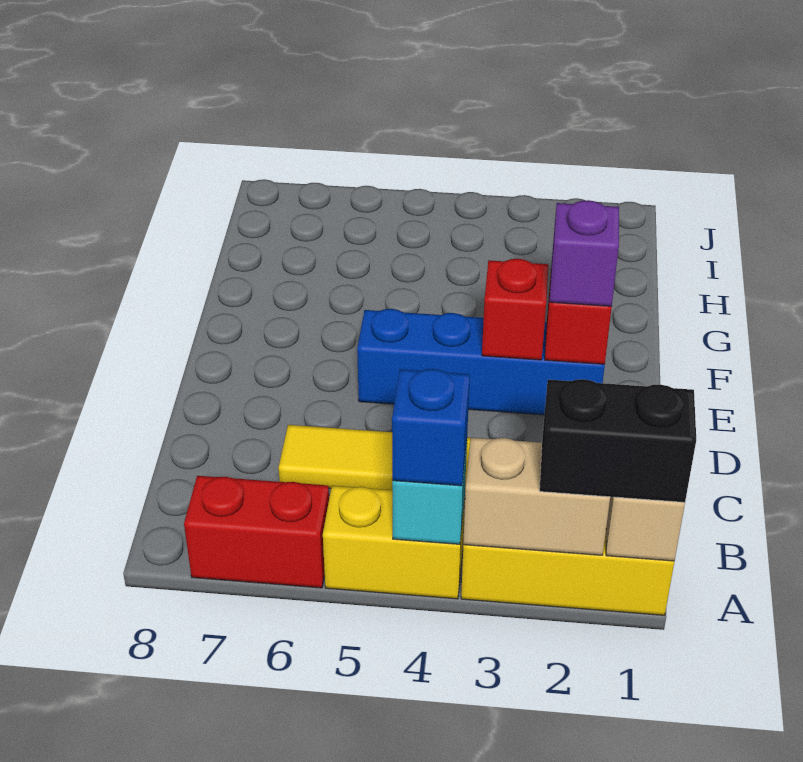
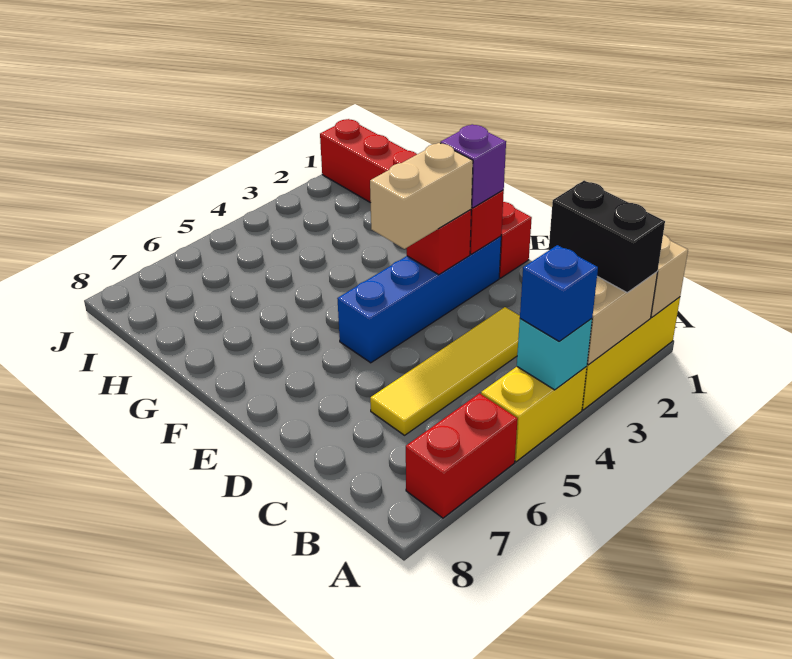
black 1x2 brick [540,379,696,502] -> black 1x2 brick turned to [549,181,665,293]
none -> red 1x6 brick [320,119,532,278]
none -> tan 1x2 brick [370,143,473,249]

